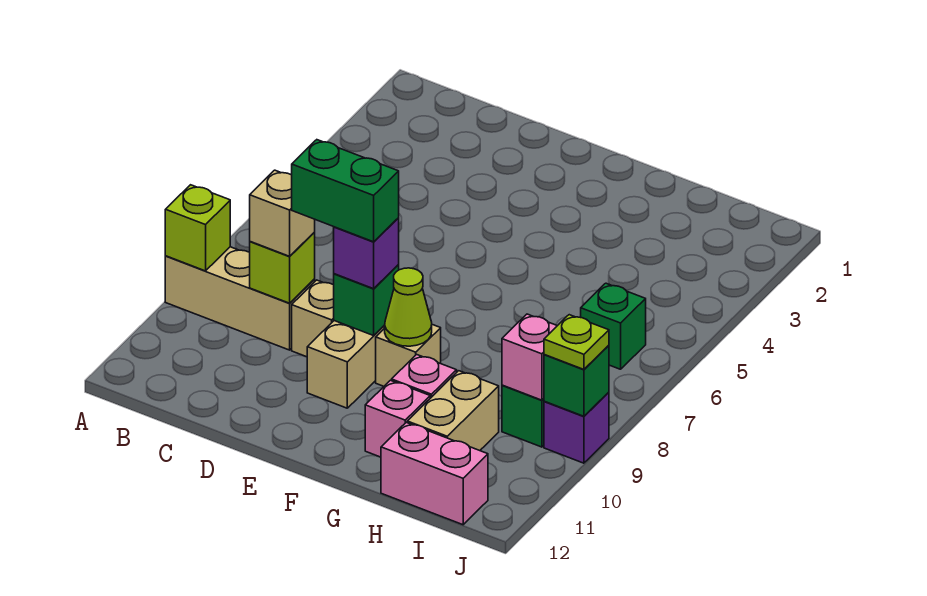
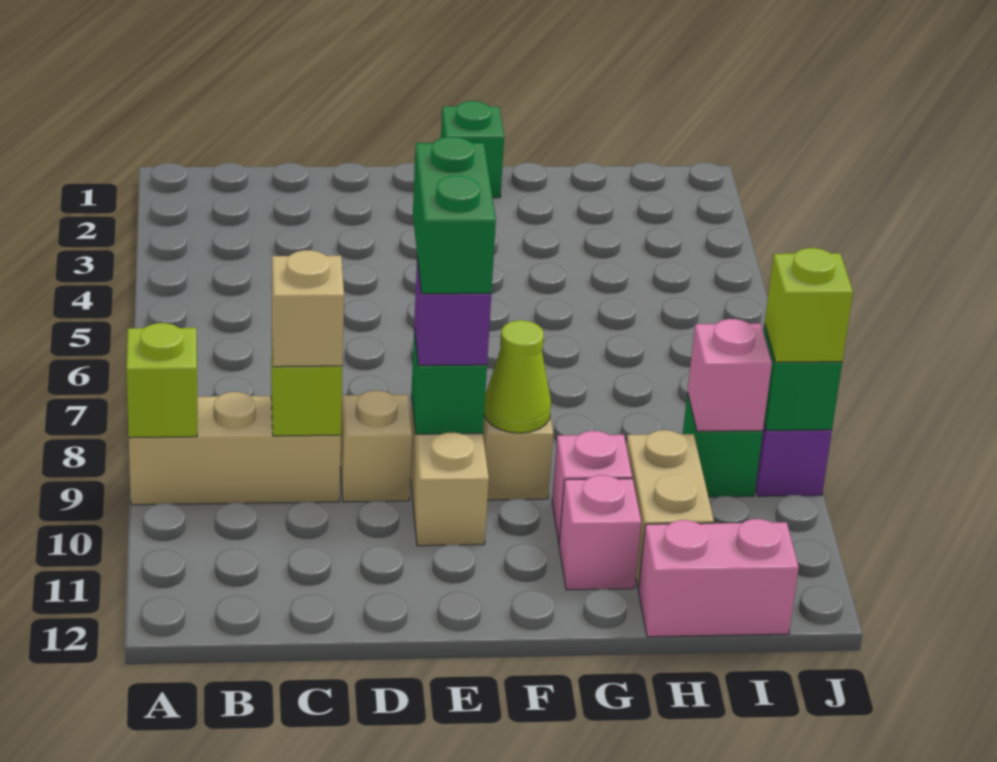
green 1x2 brick [292,140,399,242] -> green 1x2 brick turned to [413,137,496,294]
green 1x1 brick [581,283,646,369] -> green 1x1 brick moved to [441,101,504,198]
lime 1x1 plate [544,315,609,369] -> lime 1x1 brick [765,248,853,362]

